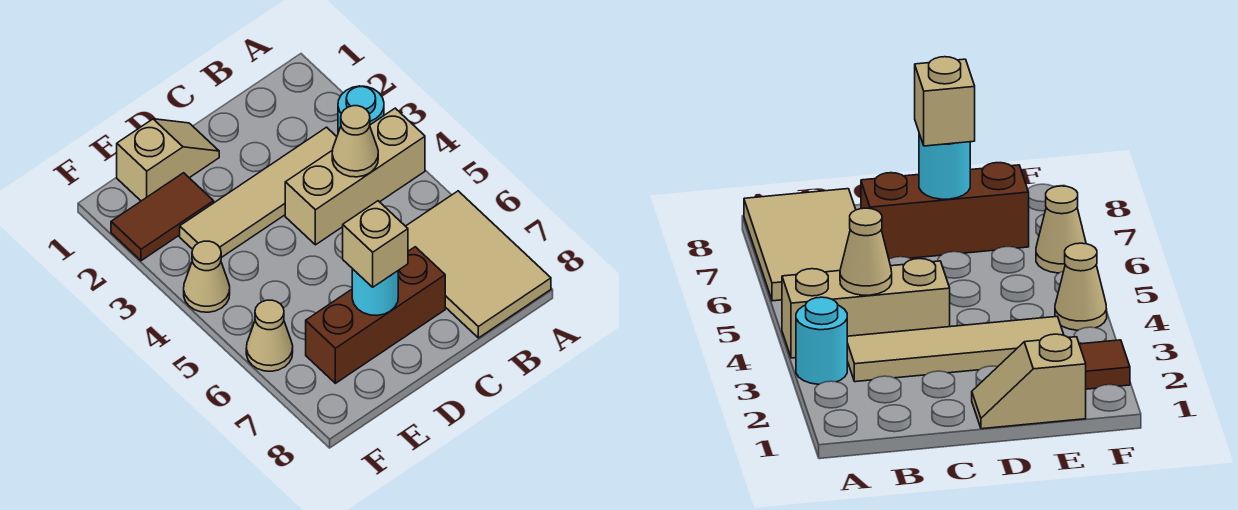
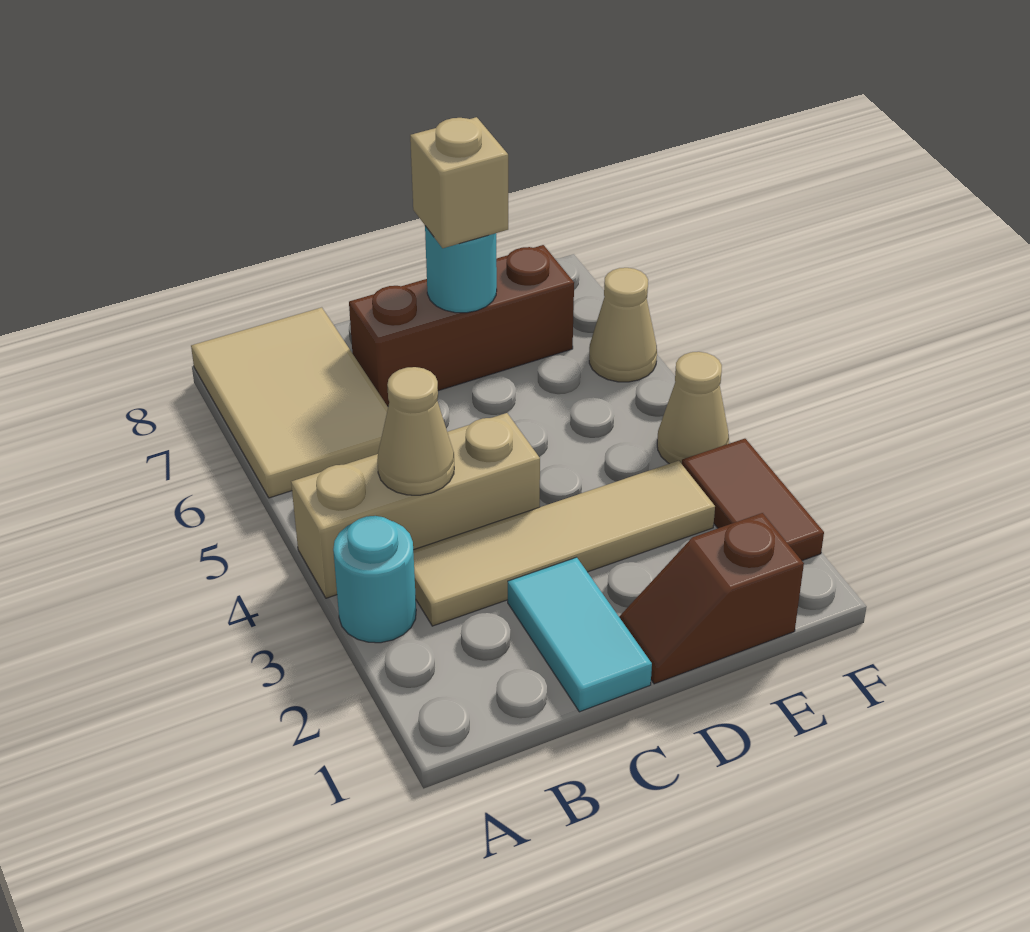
none -> cyan 1x2 tile [508,557,652,712]
tan 1x2 slope [117,119,219,201] -> brown 1x2 slope [619,513,804,684]
brown 1x2 tile [111,173,214,261] -> brown 1x2 tile turned to [682,439,824,561]

